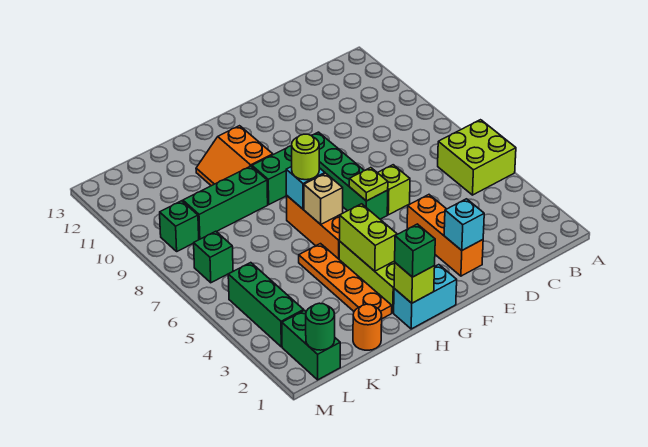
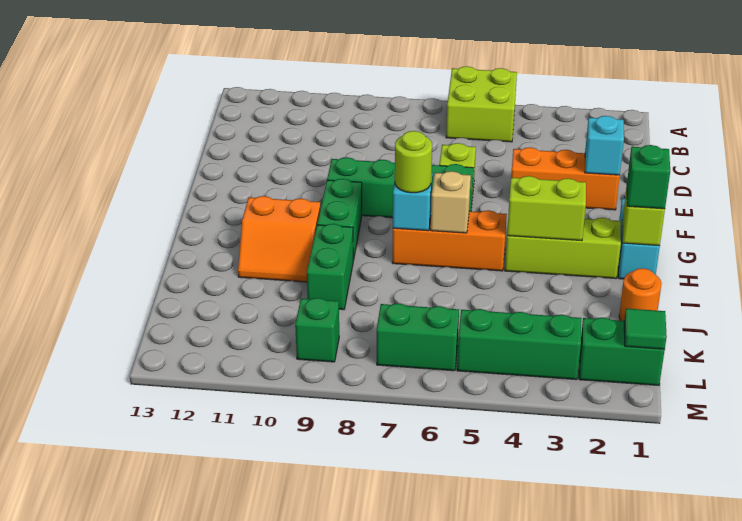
lime 1x1 plate [349,168,388,201] -> none
orange 1x4 plate [299,244,392,319] -> none
green 1x3 brick [183,166,268,240] -> green 1x2 brick [307,224,353,310]
green 1x1 round brick [306,303,335,350] -> green 1x1 tile [624,308,667,349]
green 1x1 brick [194,231,233,283] -> green 1x2 brick [377,303,459,371]

